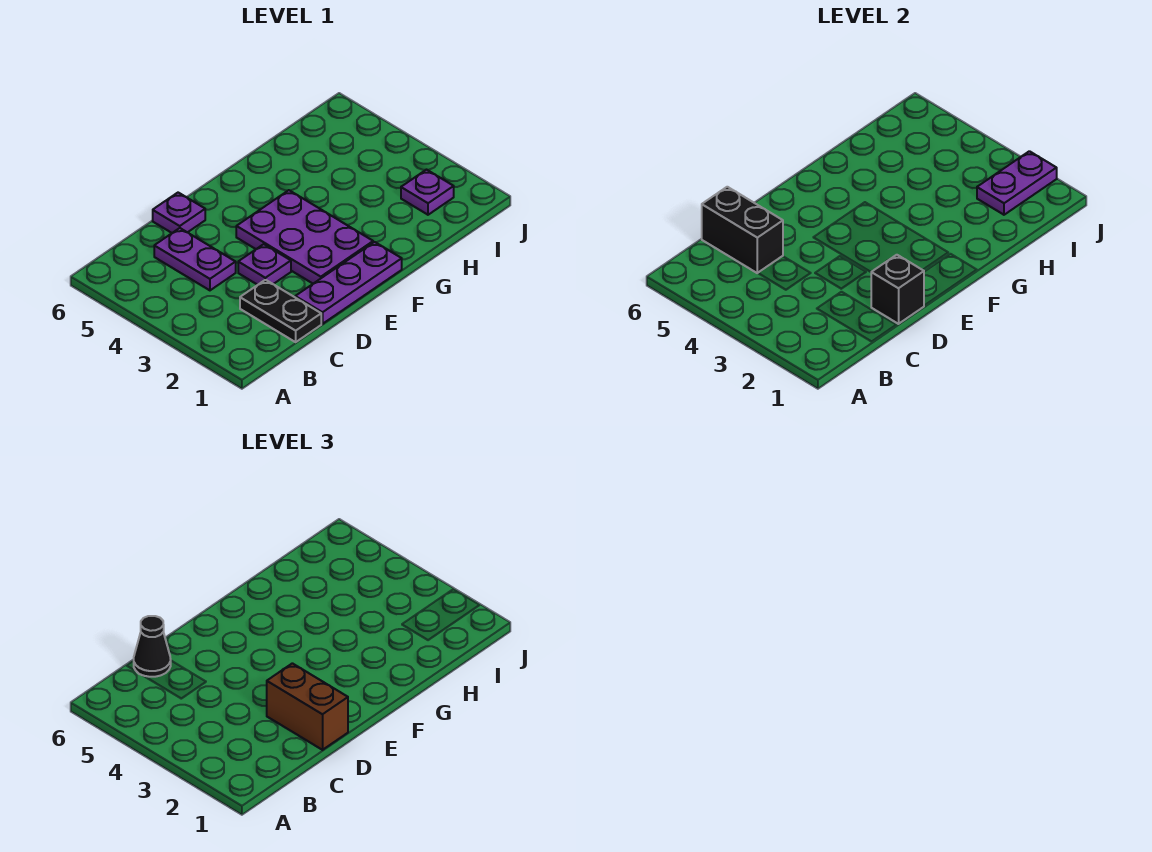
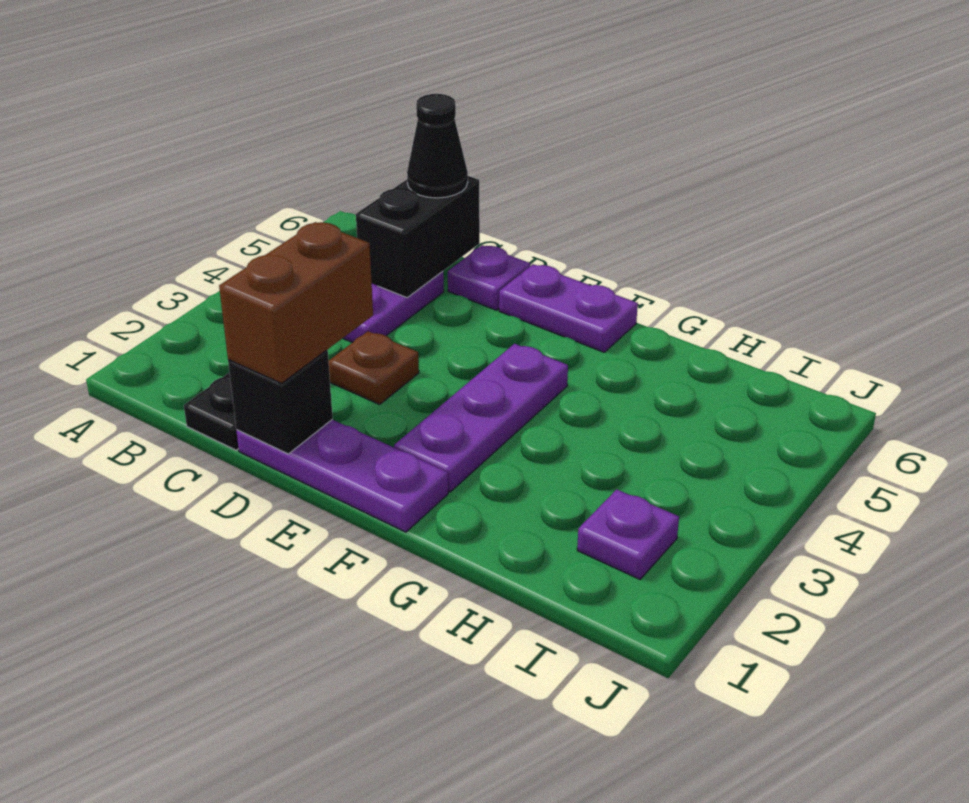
purple 1x1 plate [238,244,291,285] -> brown 1x1 plate [329,331,419,404]
purple 2x3 plate [236,190,373,284] -> purple 1x3 plate [394,344,568,492]
purple 1x2 plate [977,151,1057,215] -> purple 1x2 plate moved to [499,264,638,352]

